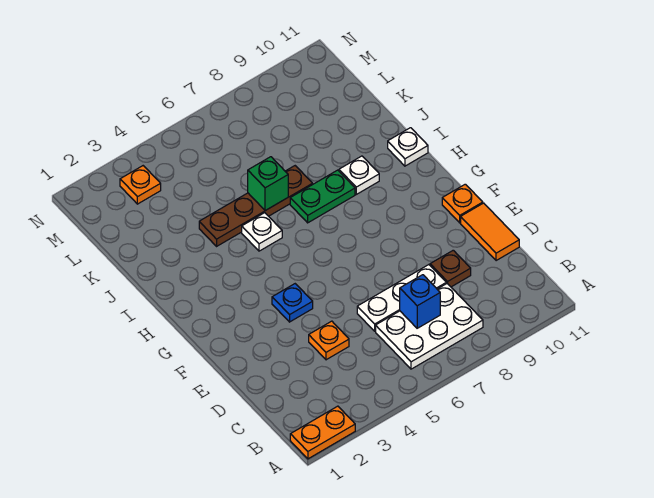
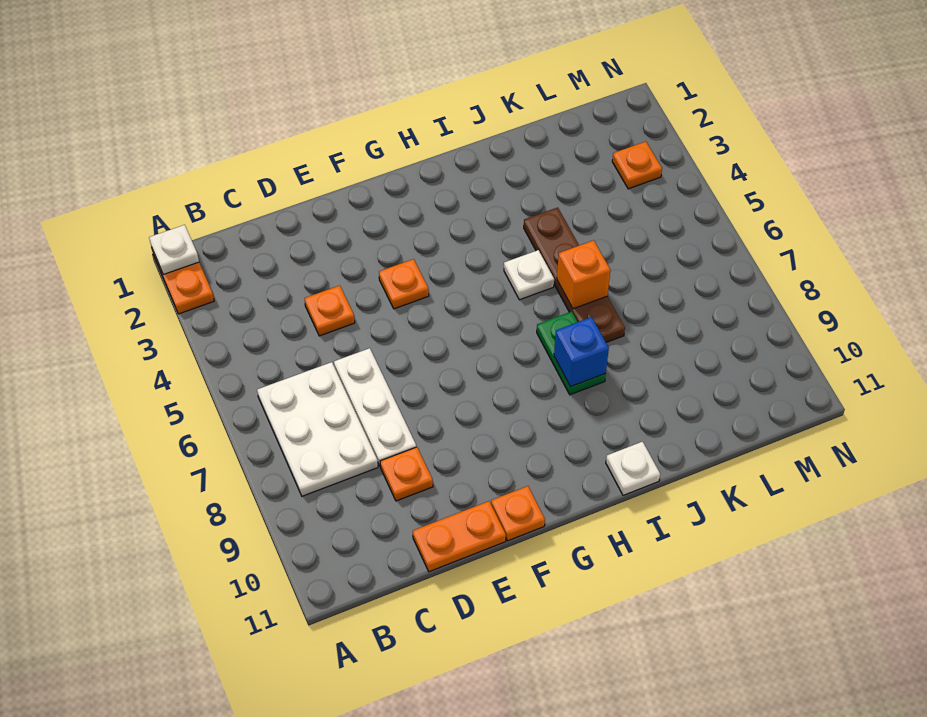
blue 1x1 brick [400,275,440,328] -> blue 1x1 brick moved to [554,317,609,387]
brown 1x1 plate [430,250,471,287] -> orange 1x1 plate [380,447,433,501]
orange 1x2 tile [461,203,519,261] -> orange 1x2 plate [413,501,506,572]
blue 1x1 plate [272,284,313,322] -> orange 1x1 plate [379,259,429,309]
white 1x1 plate [339,156,379,194] -> white 1x1 plate moved to [149,225,199,275]
green 1x1 brick [248,157,288,211] -> orange 1x1 brick [557,240,610,309]

